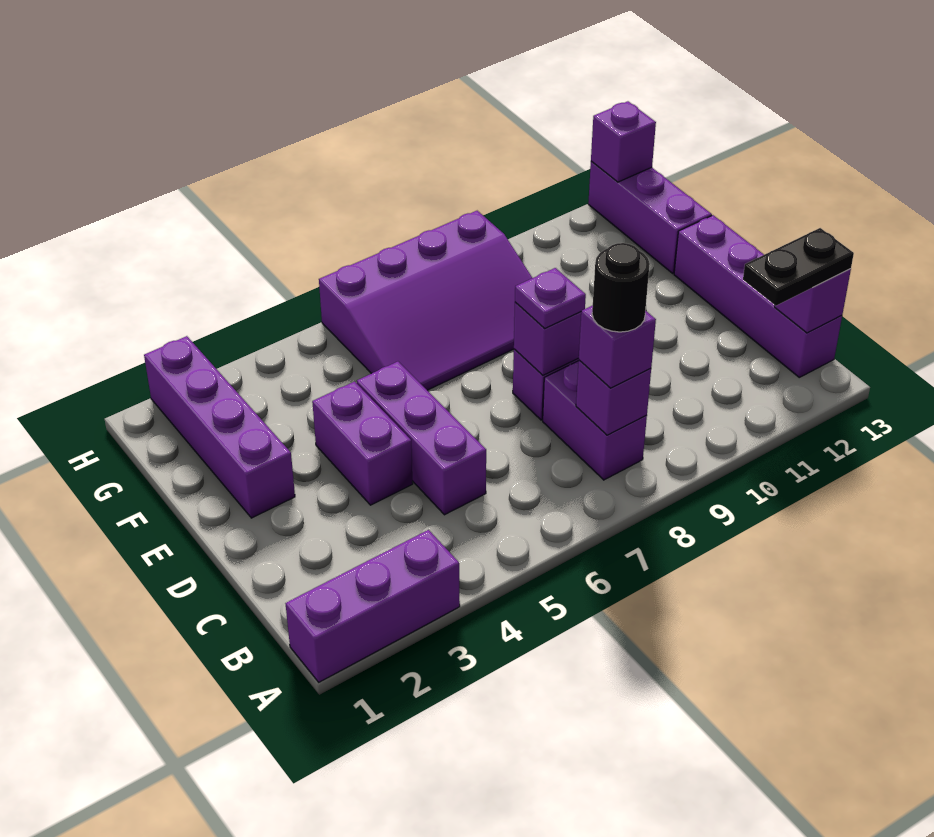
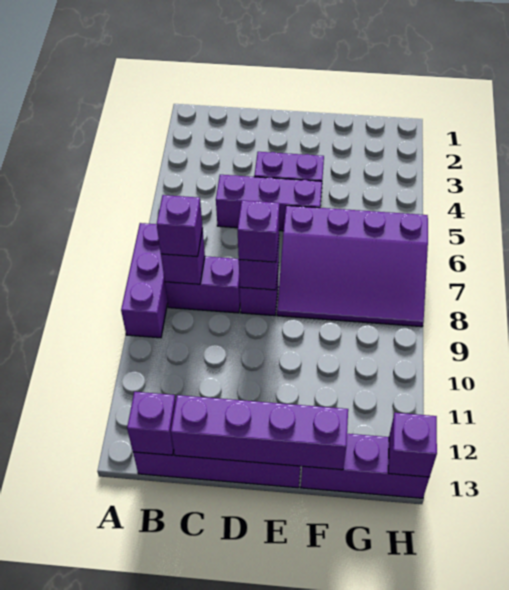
purple 1x3 brick [285,530,460,682] -> purple 1x3 brick moved to [121,223,168,338]
black 1x1 round brick [592,243,650,332] -> none
black 1x2 plate [743,228,854,306] -> none
purple 1x1 plate [515,268,586,329] -> purple 1x1 brick [238,200,280,262]
purple 1x4 brick [144,336,295,518] -> purple 1x4 brick moved to [171,395,348,470]
purple 3x4 slope [319,211,532,390] -> purple 3x4 slope turned to [277,206,428,327]

